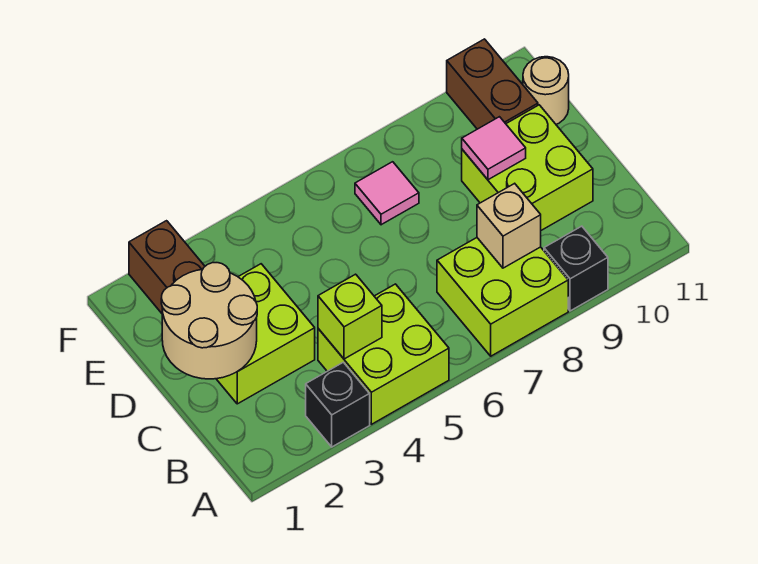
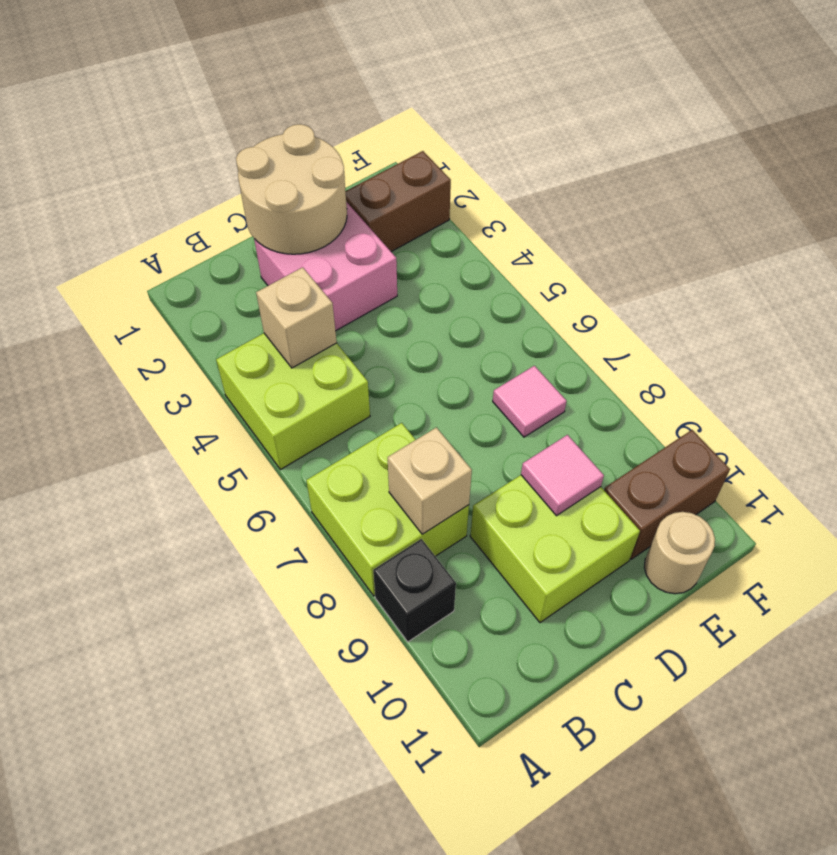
black 1x1 brick [306,362,370,447] -> none
lime 1x1 brick [318,274,382,359] -> tan 1x1 brick [256,267,337,368]
lime 2x2 brick [217,264,315,404] -> pink 2x2 brick [254,202,397,331]

